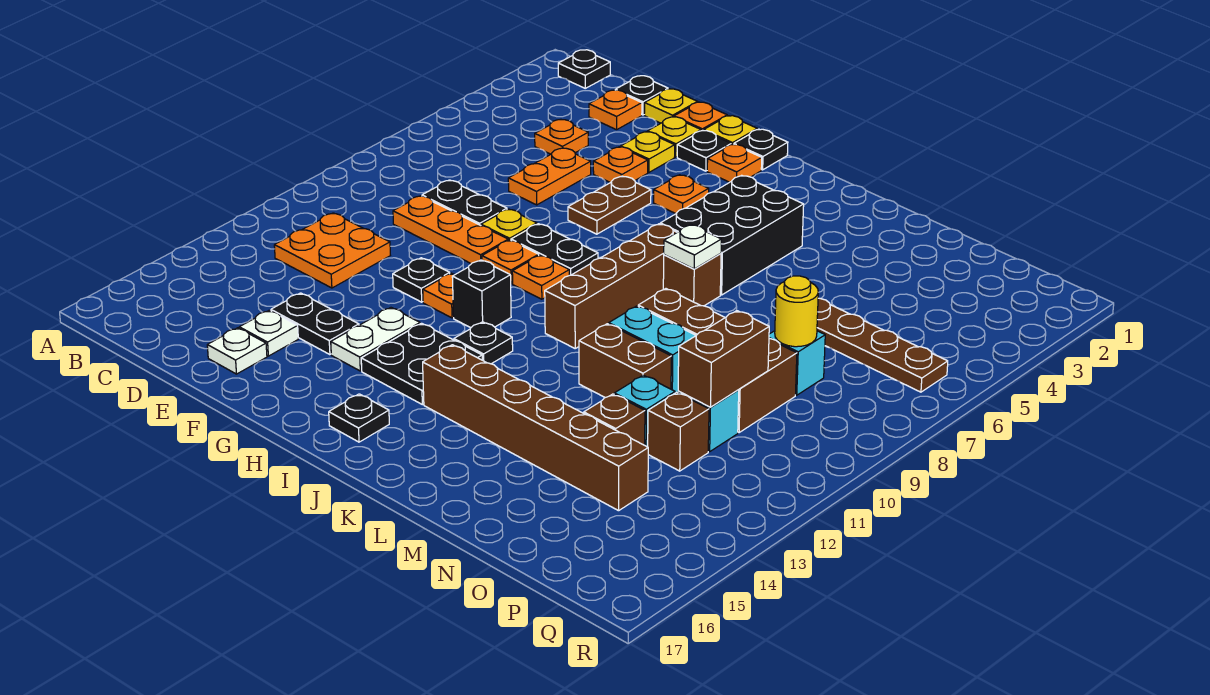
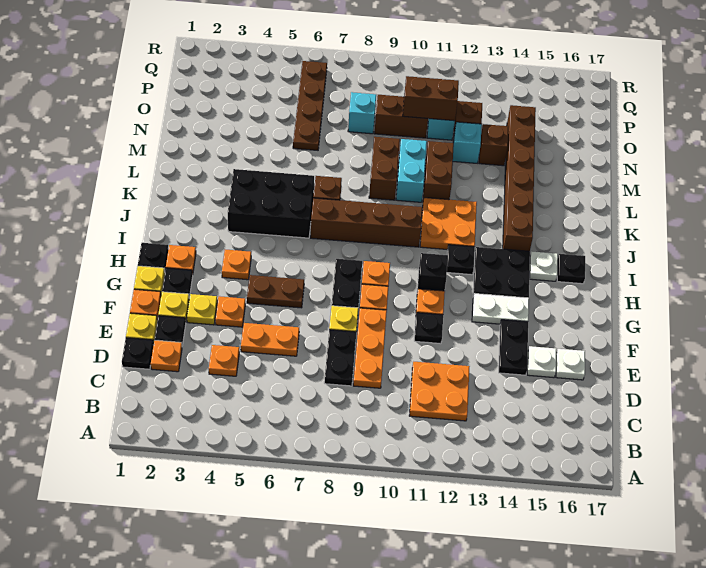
black 1x1 plate [558,50,610,88] -> black 1x1 plate moved to [155,316,186,345]
none -> orange 2x2 plate [420,198,477,250]
white 1x1 plate [664,225,721,269] -> white 1x1 plate moved to [529,252,558,281]
yellow 1x1 round brick [775,276,818,347] -> none

